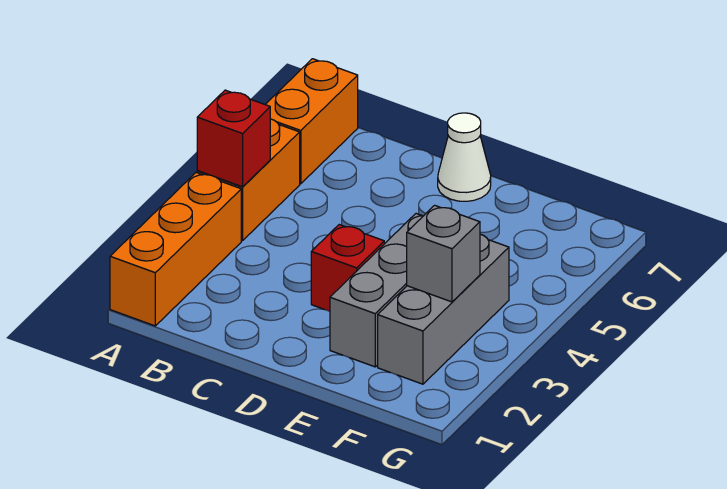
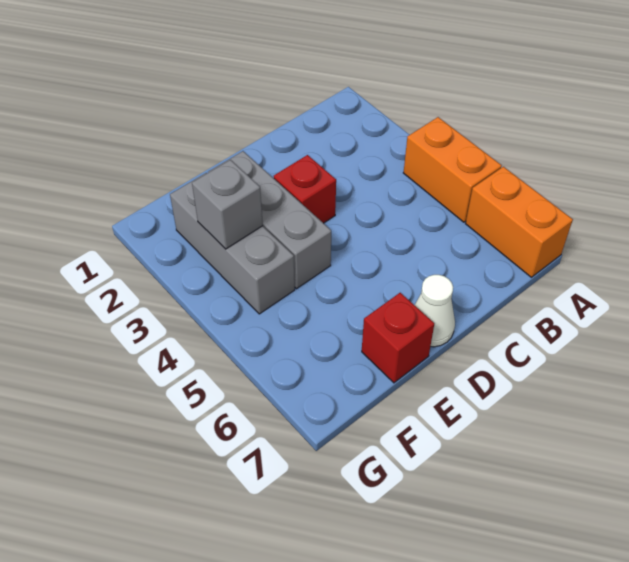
orange 1x3 brick [110,173,241,326] -> none
red 1x1 brick [197,90,270,187] -> red 1x1 brick moved to [362,293,434,383]

